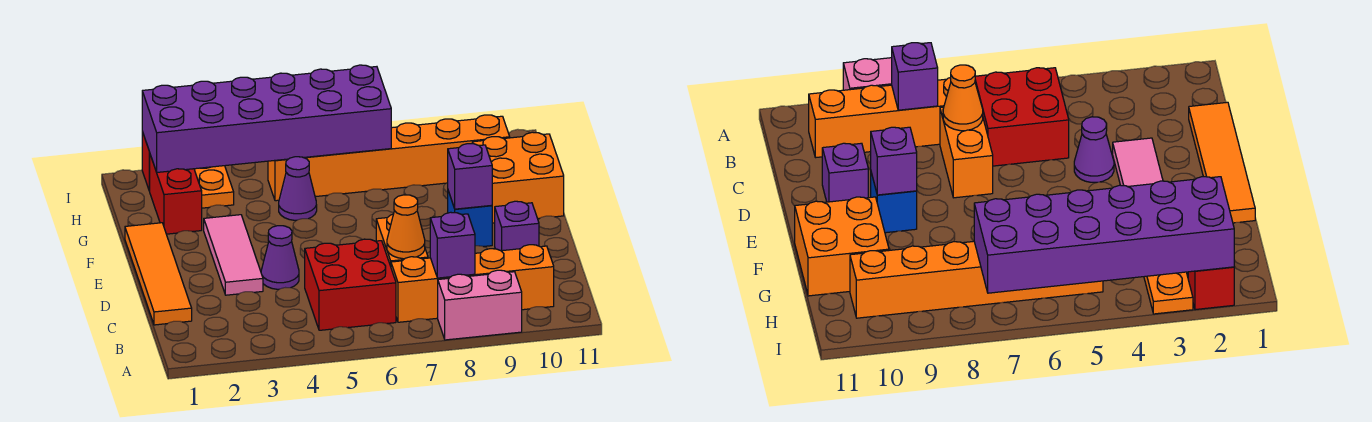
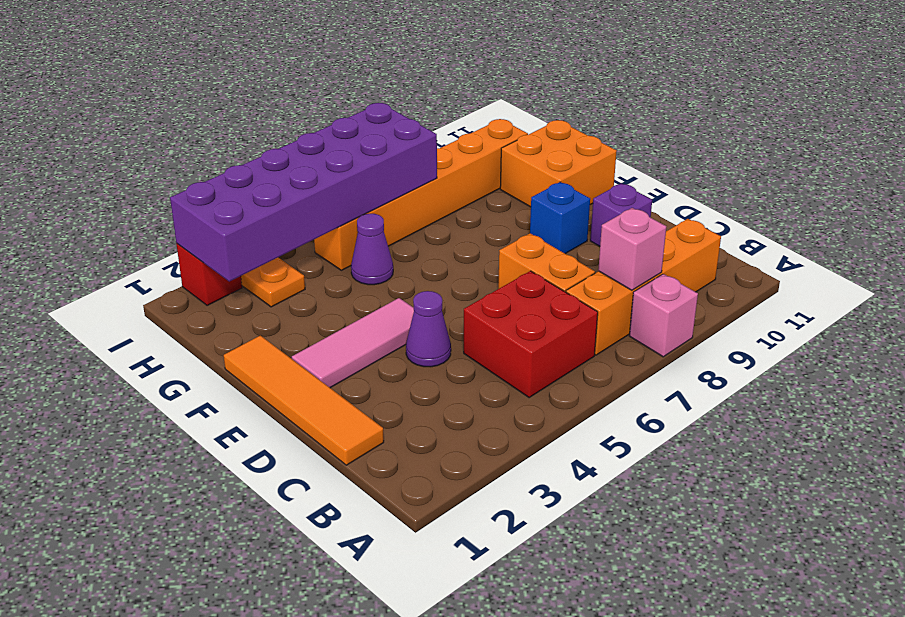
pink 1x2 brick [438,270,522,340] -> pink 1x1 brick [629,274,698,357]
purple 1x1 brick [430,212,475,278] -> pink 1x1 brick [598,208,666,290]
orange 1x1 cone [387,195,425,259] -> none
pink 1x3 tile [204,215,263,295] -> pink 1x3 tile turned to [292,298,414,388]
purple 1x1 brick [448,144,492,209] -> none
red 1x2 brick [150,155,202,234] -> none

